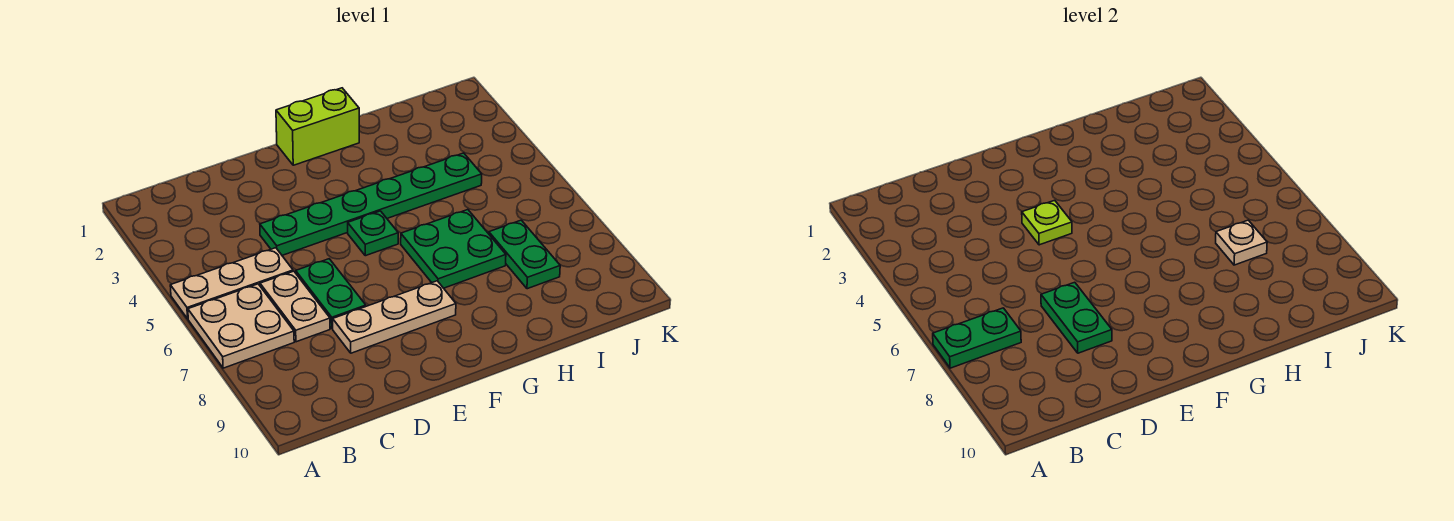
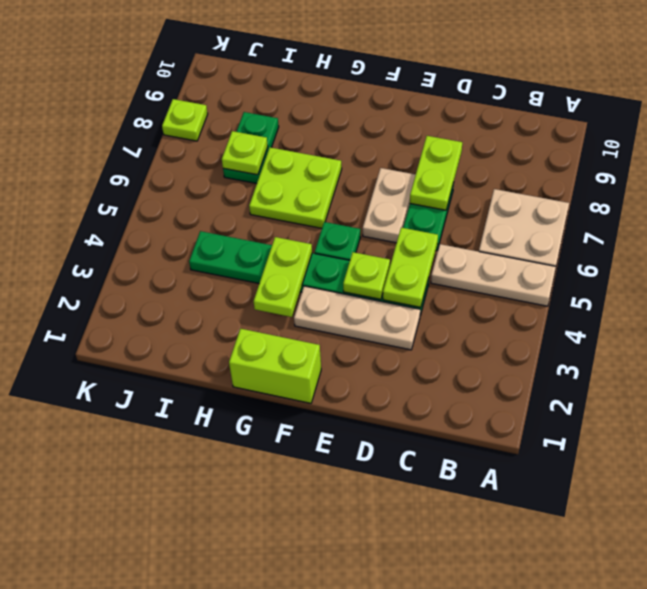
green 1x2 plate [933,308,1021,368] -> none
tan 1x2 plate [260,271,330,342] -> tan 1x2 plate moved to [363,168,416,243]
none -> lime 1x2 plate [383,228,438,307]
green 1x2 plate [1041,282,1112,353] -> lime 1x2 plate [410,136,462,210]
tan 1x3 plate [333,281,456,353] -> tan 1x3 plate moved to [294,286,420,350]
none -> lime 1x2 plate [254,237,312,317]
green 2x2 plate [401,210,506,288] -> lime 2x2 plate [249,147,342,228]
tan 1x1 plate [1216,220,1267,265] -> lime 1x1 plate [222,131,268,175]
none -> lime 1x1 plate [162,99,208,141]

